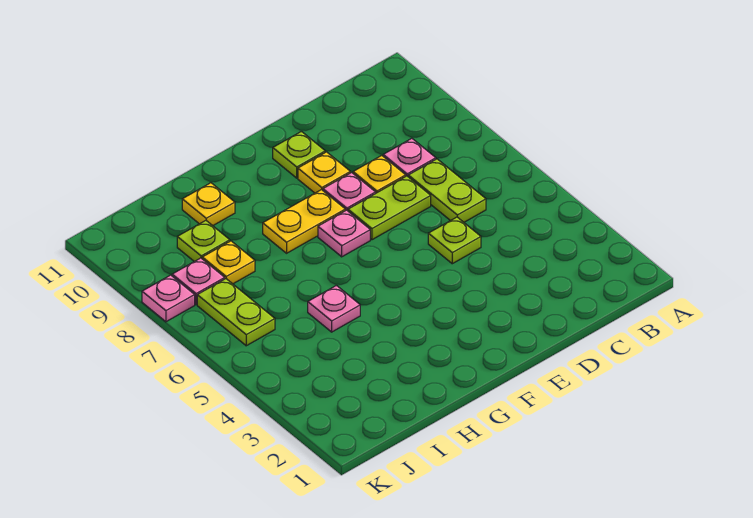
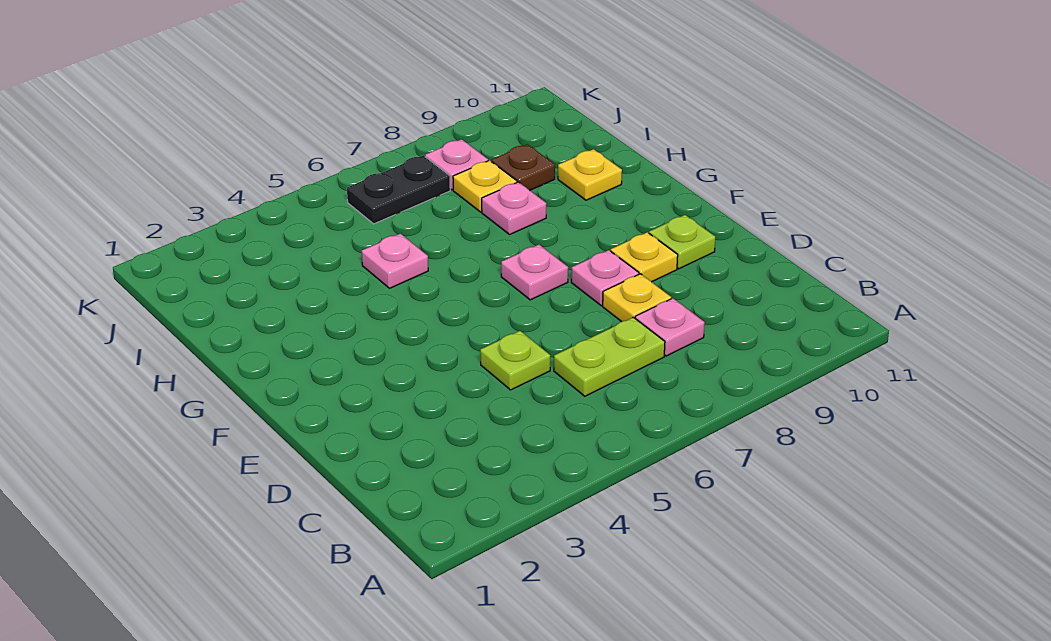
lime 1x2 plate [348,176,431,240] -> none
yellow 1x2 plate [263,189,345,253] -> none
lime 1x1 plate [177,220,230,261] -> brown 1x1 plate [491,144,555,190]
lime 1x2 plate [197,279,275,346] -> black 1x2 plate [347,155,450,224]
pink 1x1 plate [142,275,195,322] -> pink 1x1 plate moved to [482,182,546,234]

